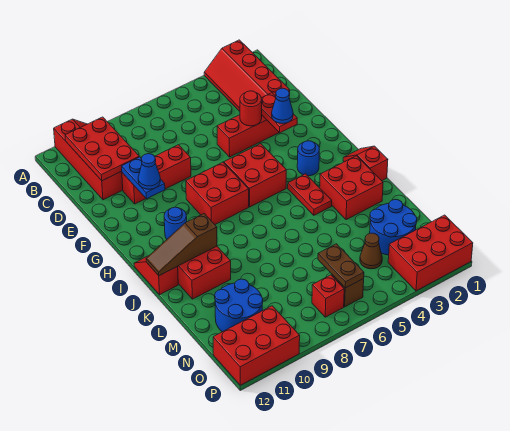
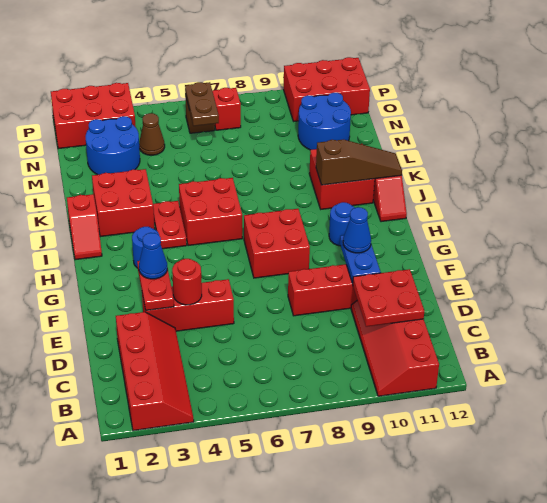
red 2x3 plate [65,117,139,181] -> red 2x2 plate [353,269,424,327]
red 2x2 brick [224,144,286,207] -> red 2x2 brick moved to [179,178,242,246]

